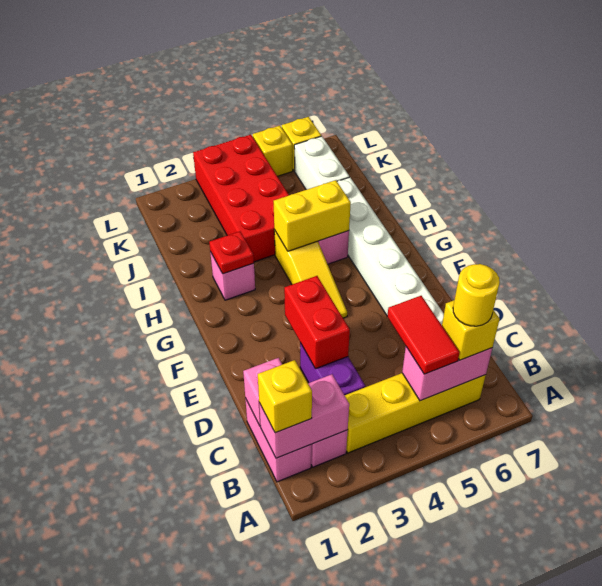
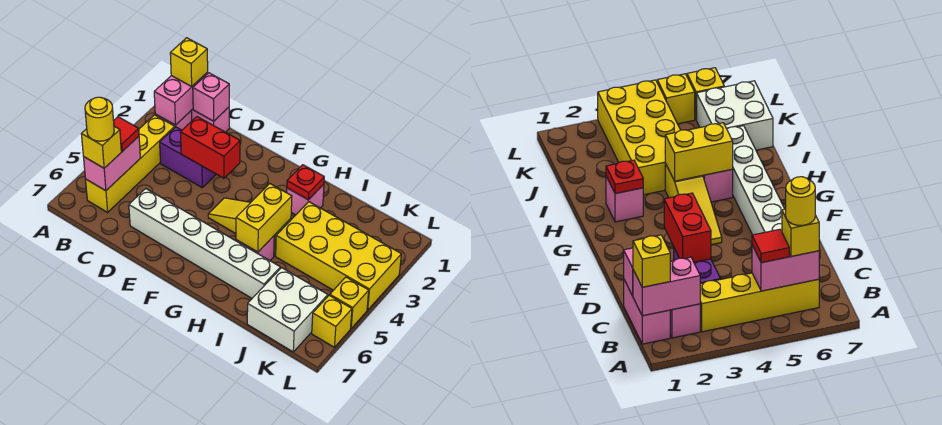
red 1x2 tile [387,296,460,374] -> red 1x1 tile [114,117,139,151]
red 2x4 brick [193,135,289,262] -> yellow 2x4 brick [276,202,401,310]
white 1x2 brick [294,136,349,190] -> white 2x2 brick [247,268,328,352]

